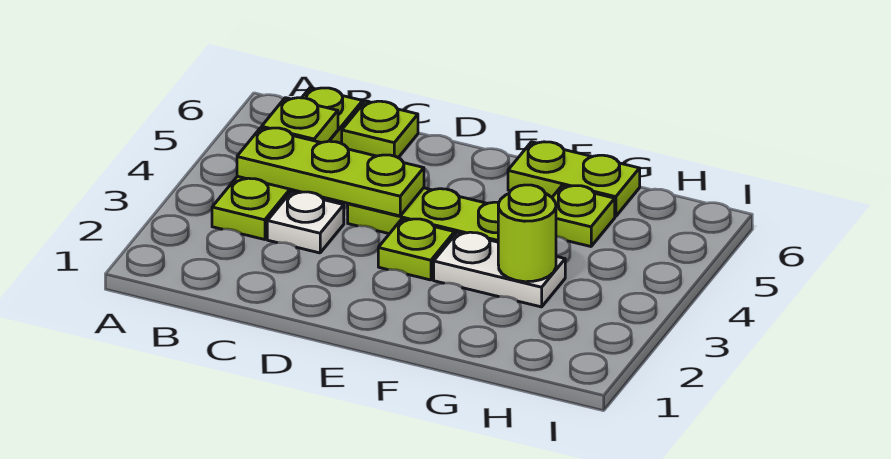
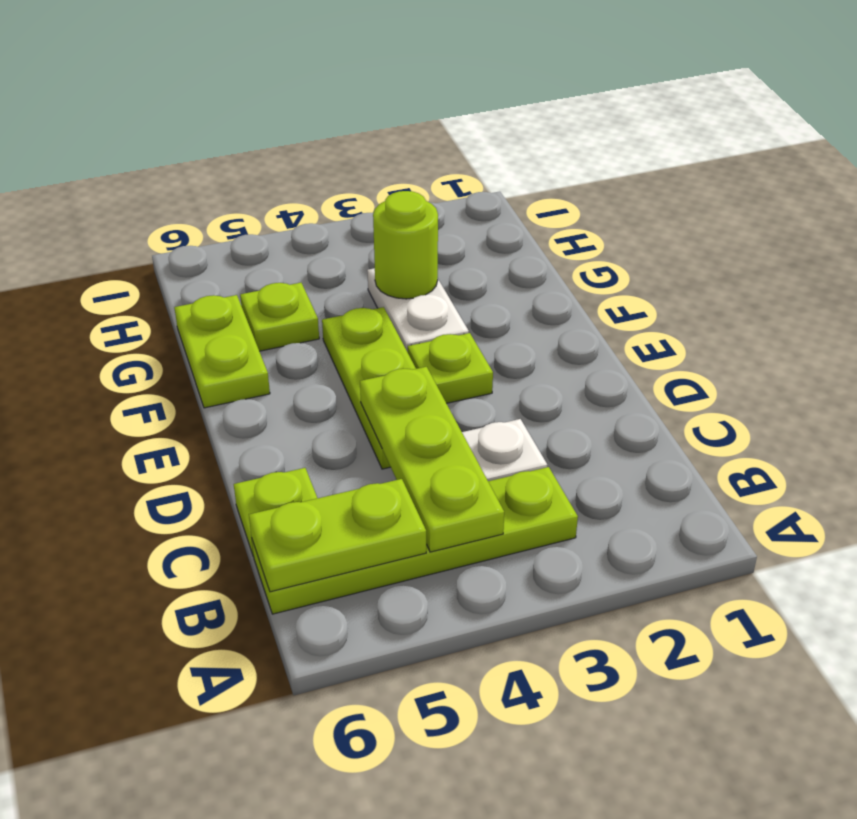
lime 1x1 plate [262,98,338,143] -> lime 1x2 plate [249,479,426,592]

